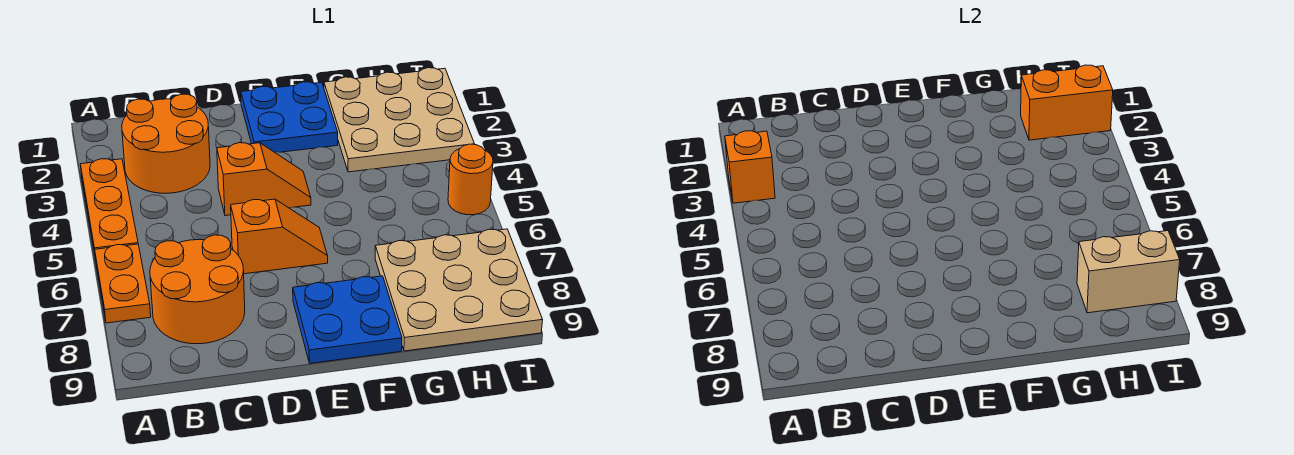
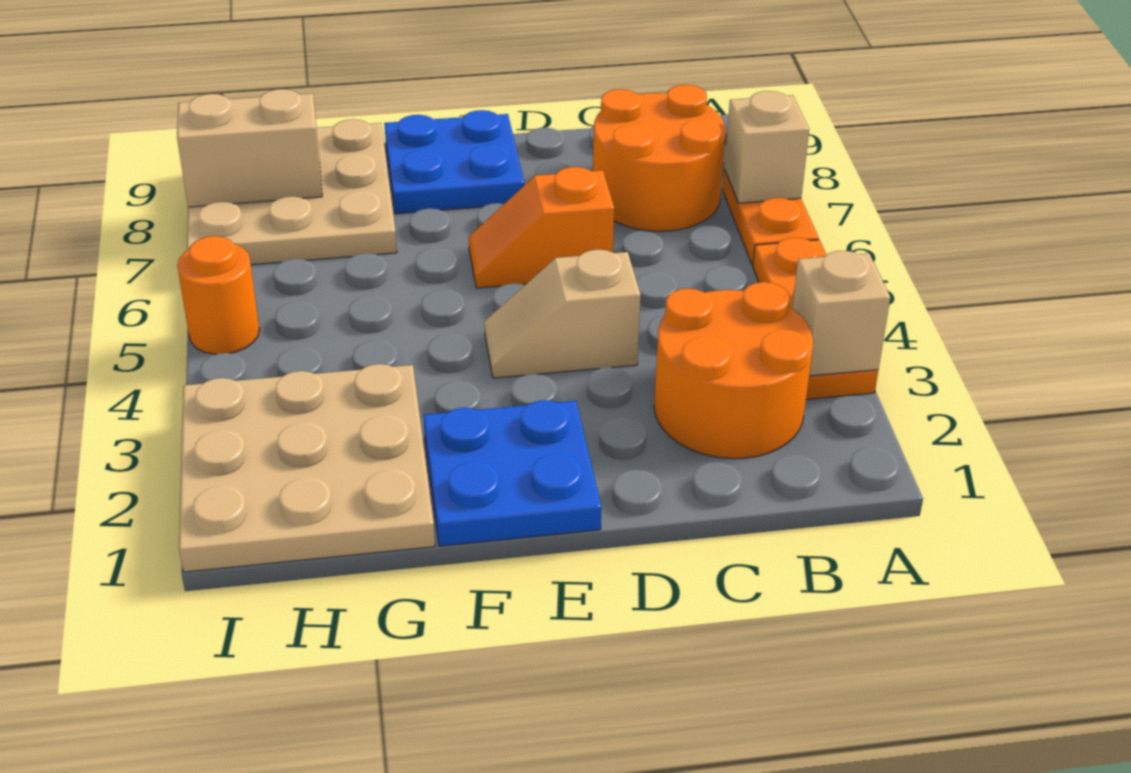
orange 1x1 brick [725,131,775,203] -> tan 1x1 brick [792,251,890,376]
none -> tan 1x1 brick [724,91,809,203]
orange 1x2 slope [217,143,311,216] -> tan 1x2 slope [484,250,641,378]
orange 1x2 brick [1021,65,1113,140] -> none

